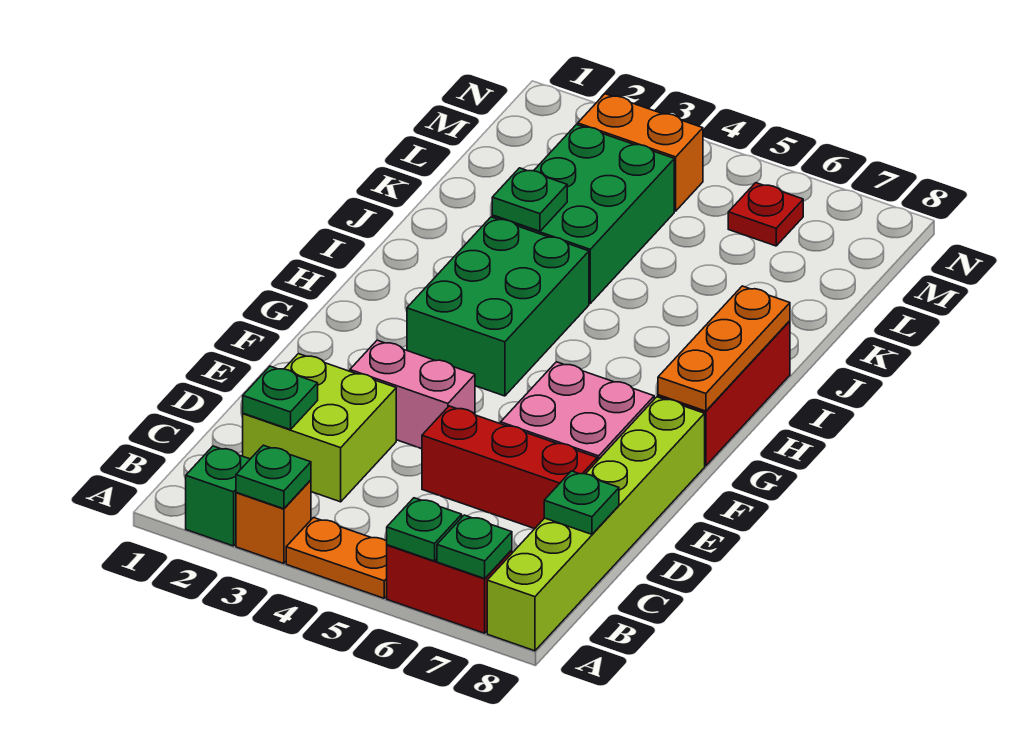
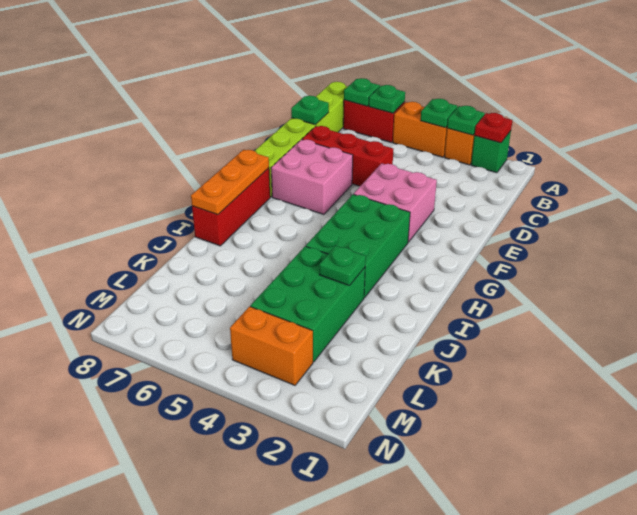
orange 1x2 plate [286,517,387,598] -> orange 1x2 brick [393,102,447,157]
lime 2x2 brick [243,354,396,502] -> none
green 1x1 plate [243,366,318,430] -> green 1x1 plate moved to [421,99,458,128]
pink 1x2 brick [350,340,475,449] -> pink 2x2 brick [354,163,437,242]
red 1x1 plate [728,183,803,246] -> red 1x1 plate moved to [475,113,512,143]

